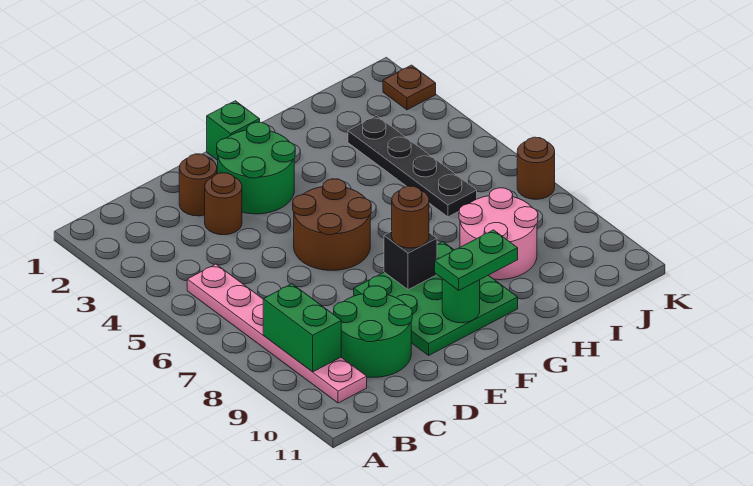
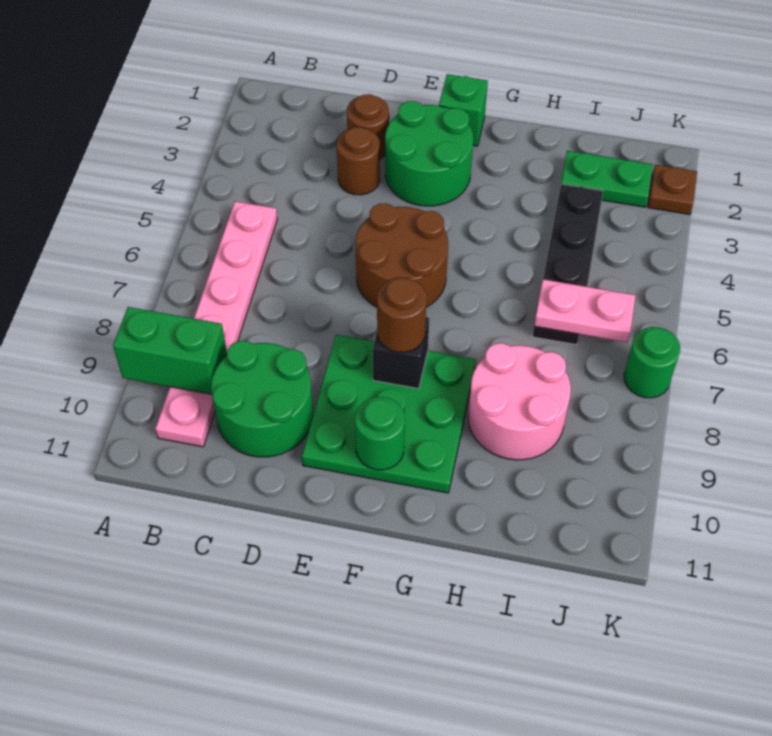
green 1x2 brick [263,284,341,372] -> green 1x2 brick turned to [113,307,227,394]
green 1x2 plate [435,230,518,290] -> green 1x2 plate moved to [561,151,653,207]
none -> pink 1x2 plate [534,279,636,342]
brown 1x1 round brick [517,137,555,199] -> green 1x1 round brick [624,327,680,398]

